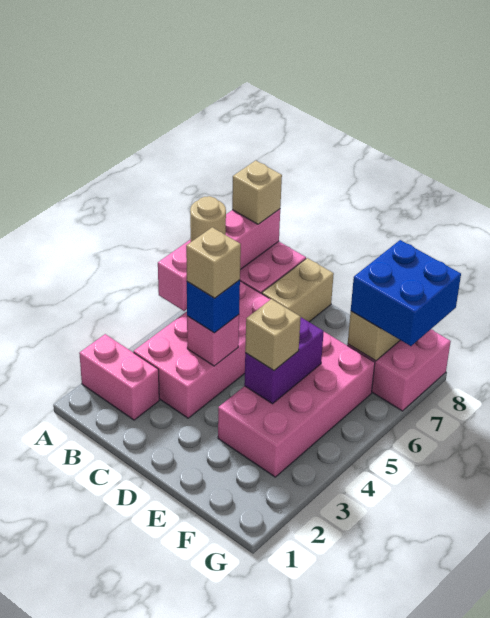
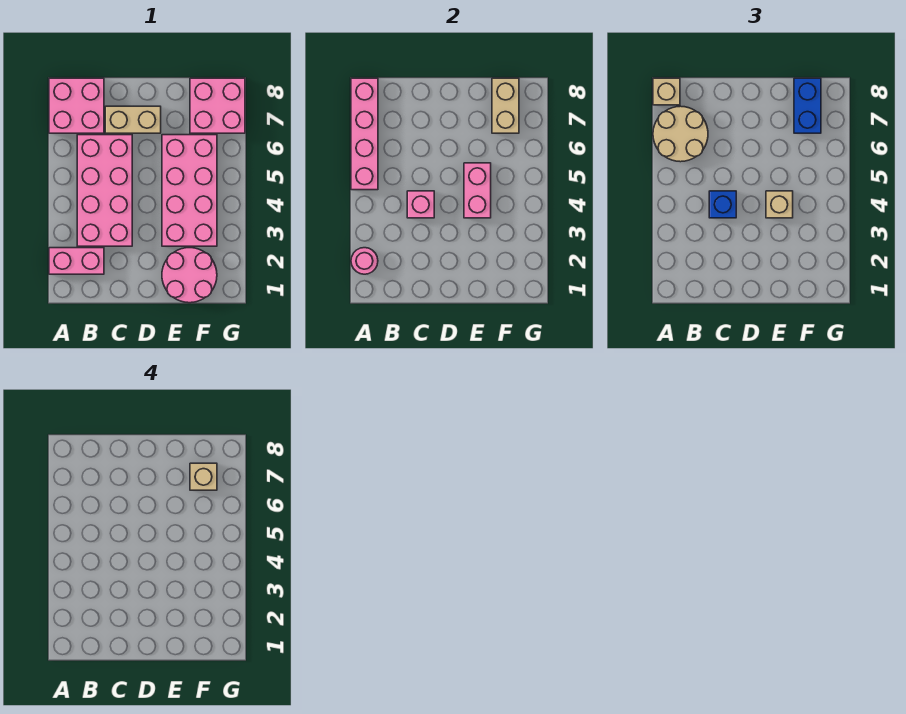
none -> pink 1x1 round brick [351,248,378,274]
tan 1x1 round brick [190,196,226,242] -> tan 2x2 round brick [653,106,708,162]
tan 1x1 brick [186,227,241,298] -> tan 1x1 brick moved to [190,463,217,490]
tan 1x2 brick [262,258,334,322] -> tan 1x2 brick turned to [105,106,161,133]
none -> pink 2x2 round brick [162,248,217,303]
purple 1x2 brick [244,318,324,404] -> pink 1x2 brick [464,163,491,218]
blue 2x2 brick [351,240,461,346] -> blue 1x2 brick [794,78,821,133]

